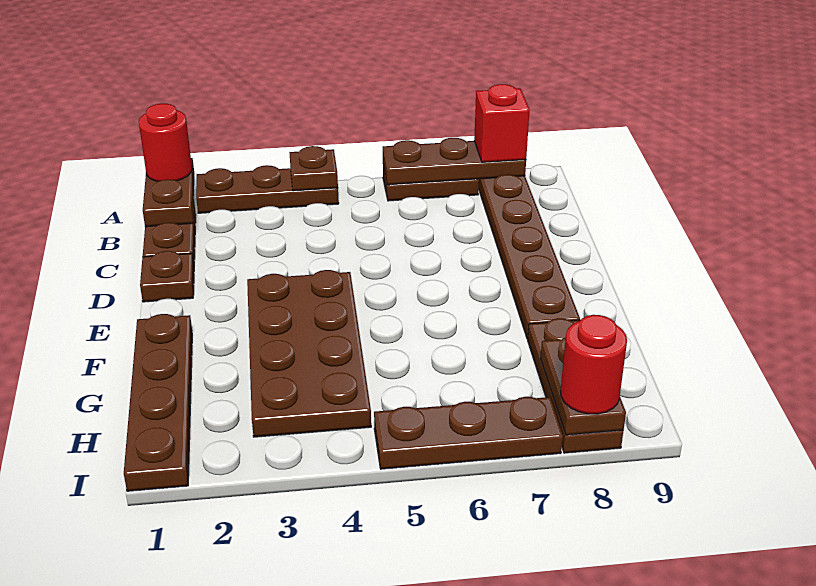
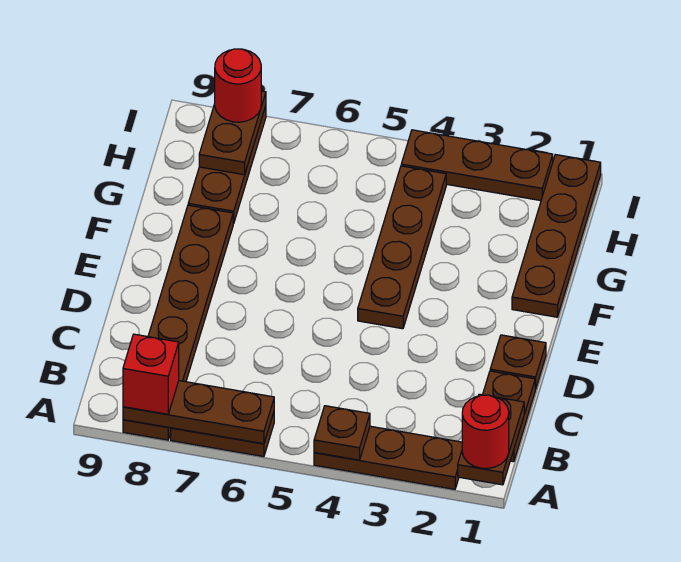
brown 2x4 plate [247,270,371,437] -> brown 1x4 plate [358,166,446,329]
brown 1x3 plate [374,397,563,469] -> brown 1x3 plate moved to [401,130,553,201]

